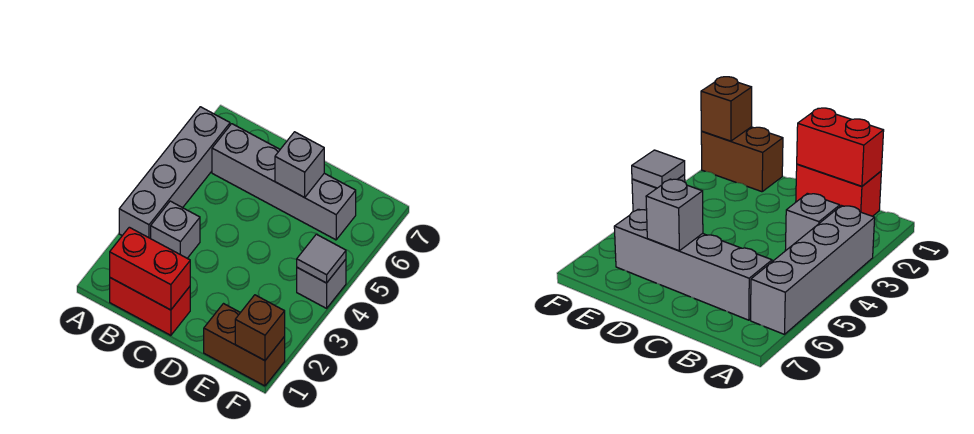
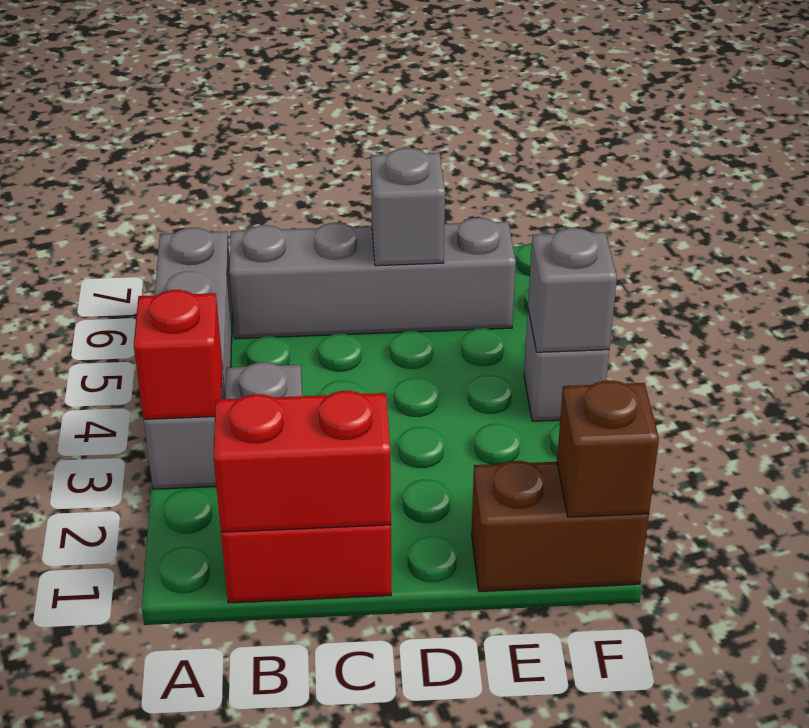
none -> red 1x1 brick [134,290,223,419]
grey 1x1 tile [297,234,346,283] -> grey 1x1 brick [528,228,617,352]

